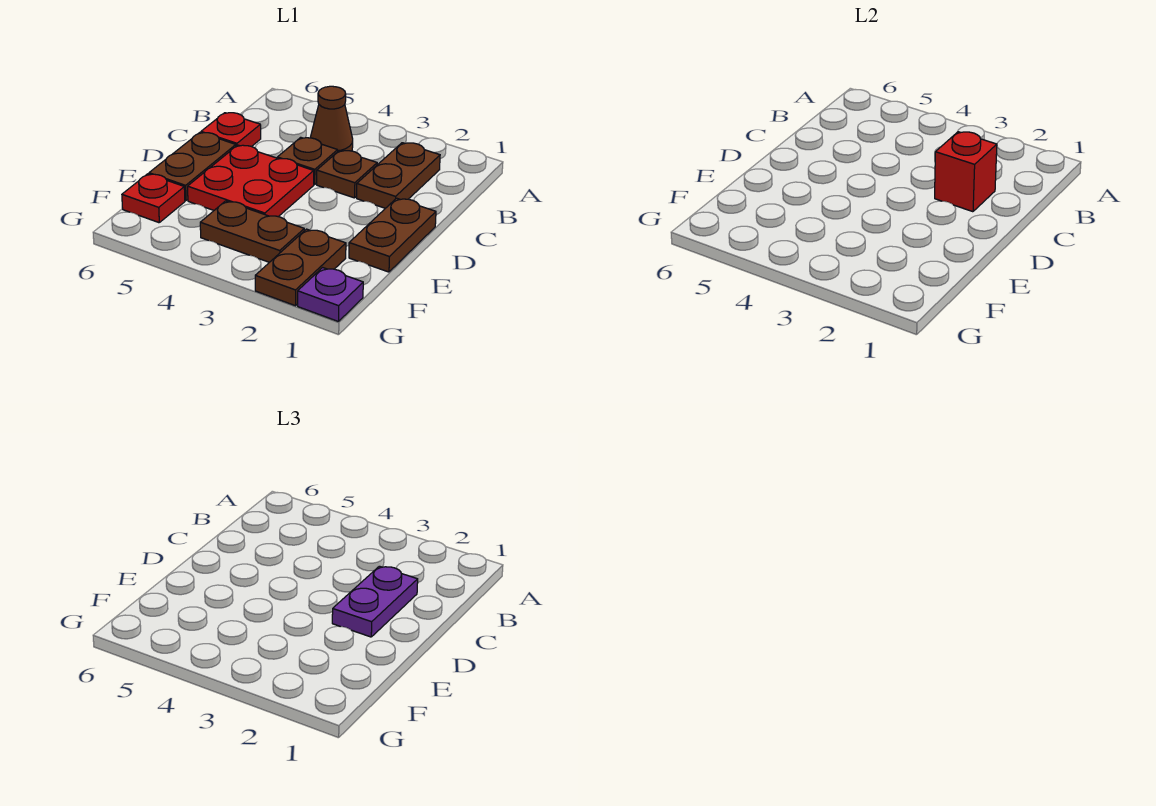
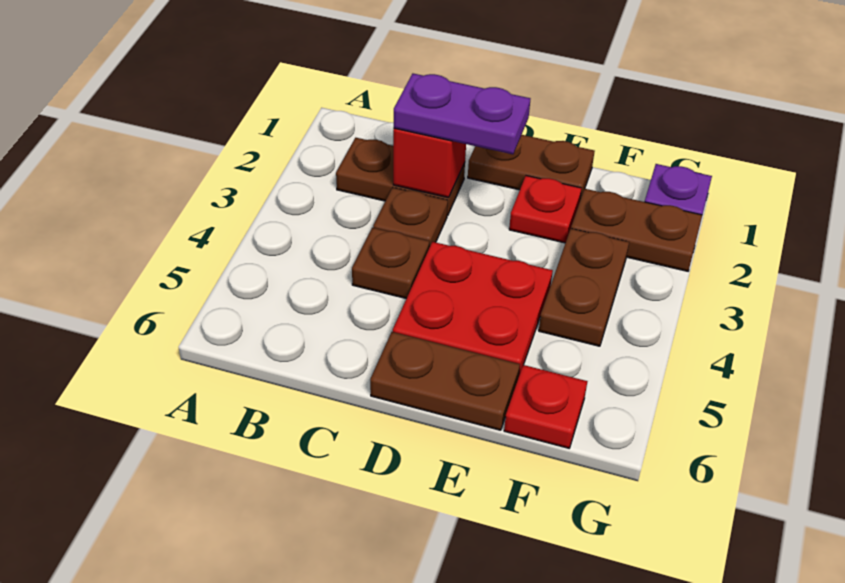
brown 1x1 cone [310,86,353,151] -> none
red 1x1 plate [201,113,261,147] -> red 1x1 plate moved to [509,176,581,243]

